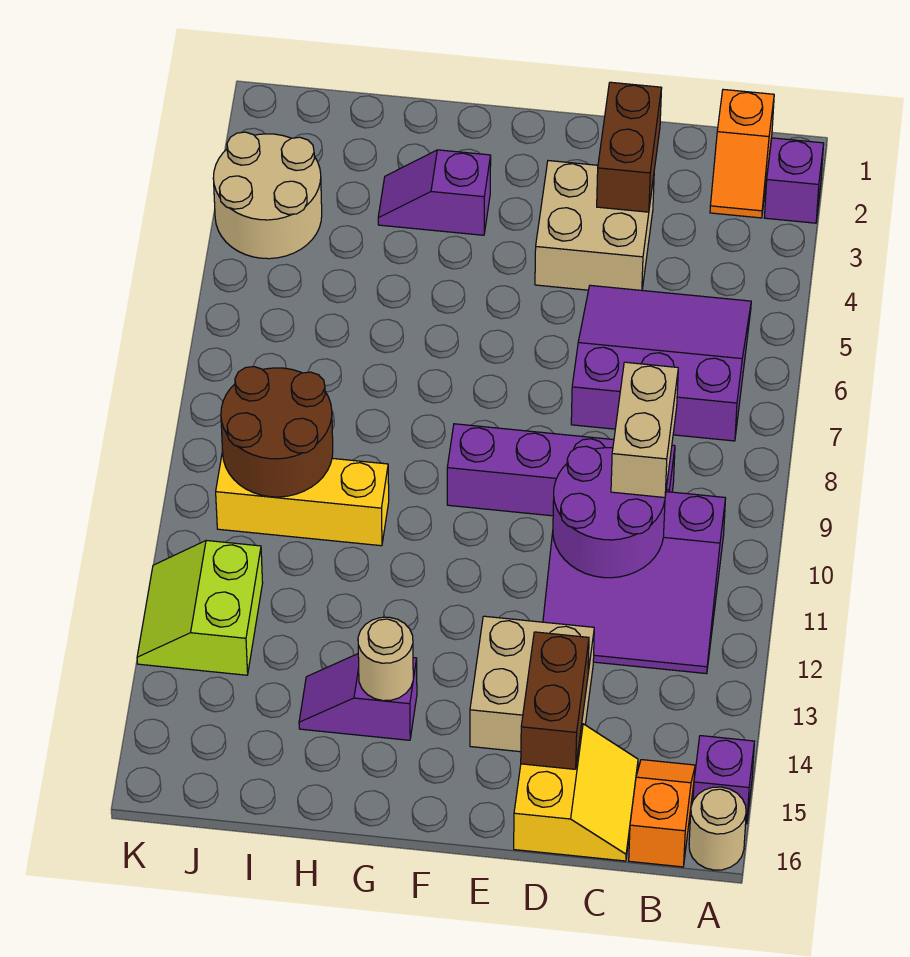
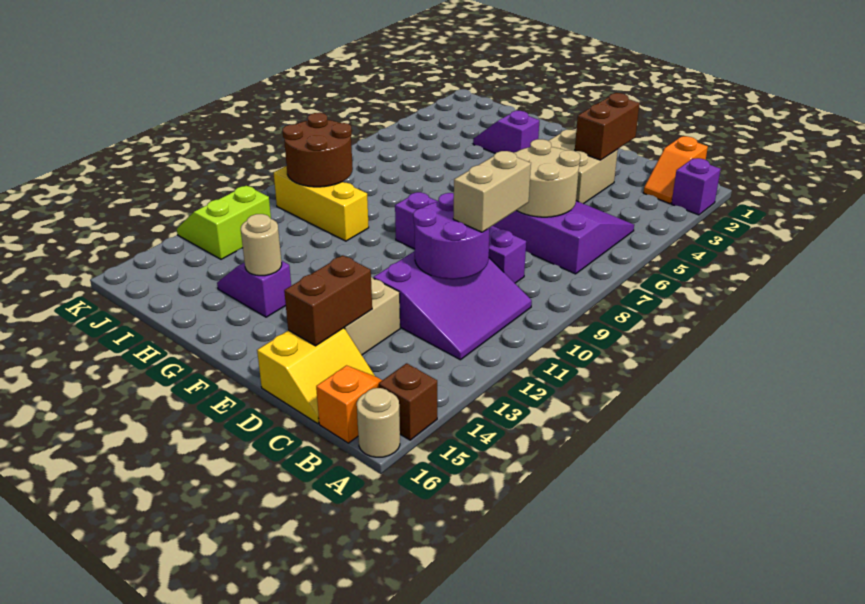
purple 1x1 brick [693,736,754,824] -> brown 1x1 brick [379,363,437,440]
purple 3x3 slope [543,492,726,674] -> purple 3x3 slope turned to [374,251,532,360]
tan 2x2 round brick [213,132,322,259] -> tan 2x2 round brick moved to [514,139,580,217]

